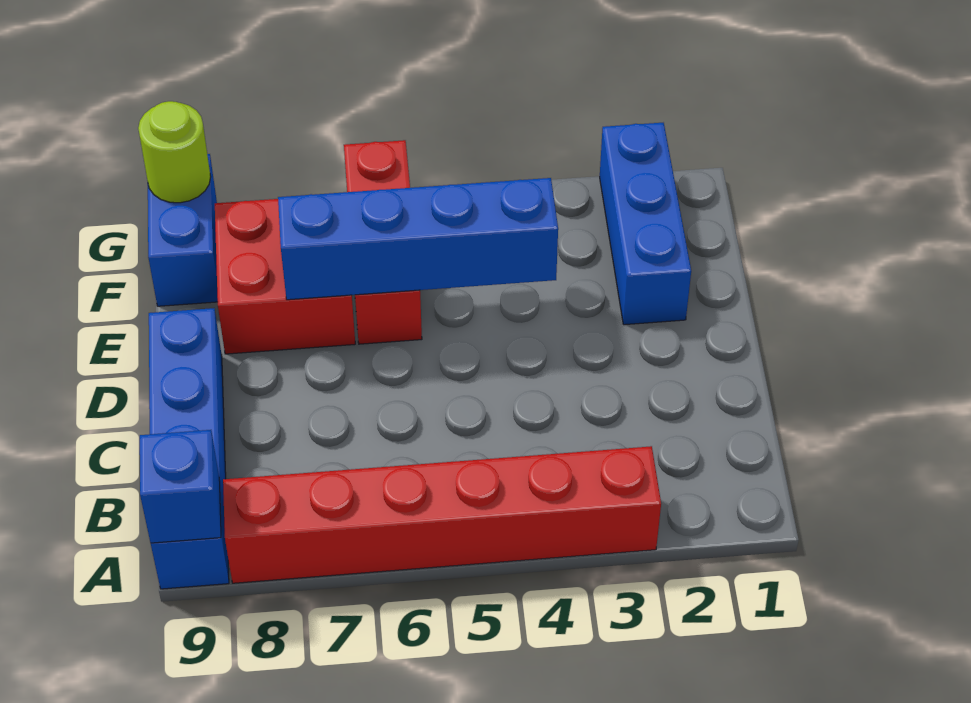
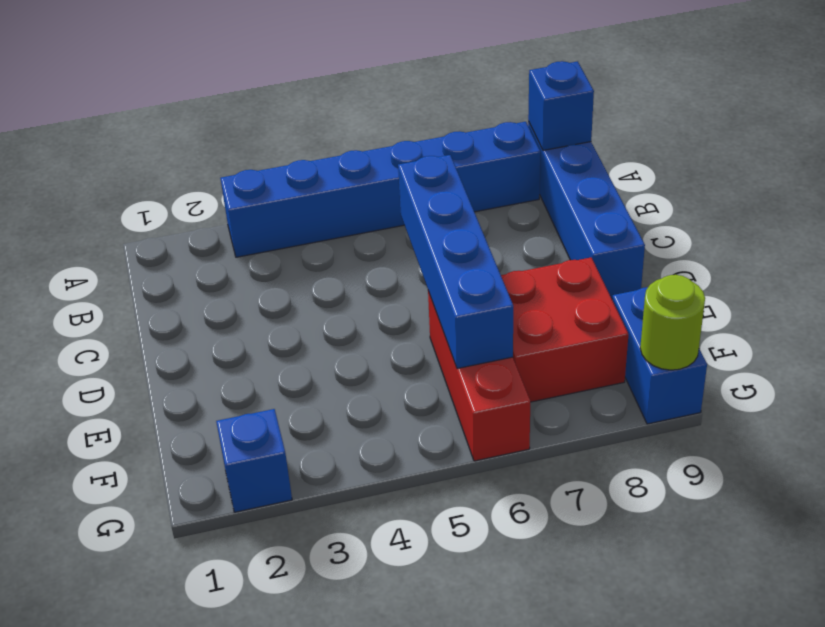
red 1x6 brick [223,446,661,583] -> blue 1x6 brick [220,122,540,257]
blue 1x3 brick [600,123,691,325] -> blue 1x1 brick [216,409,292,512]
blue 1x4 brick [278,178,558,300] -> blue 1x4 brick turned to [398,155,513,369]

